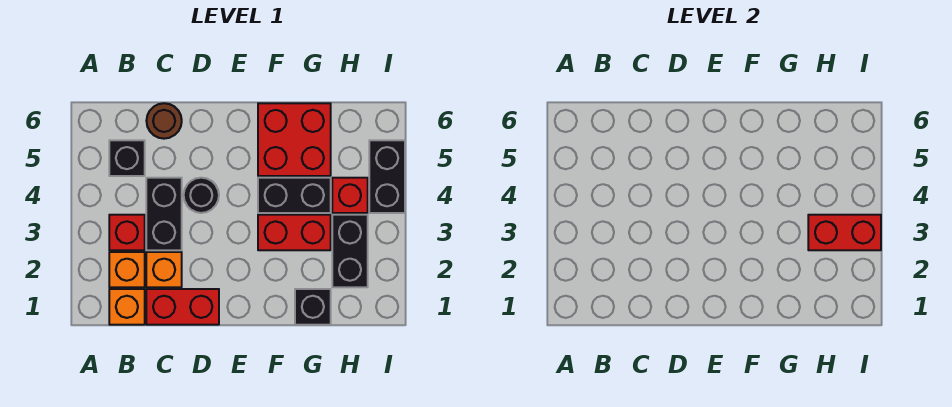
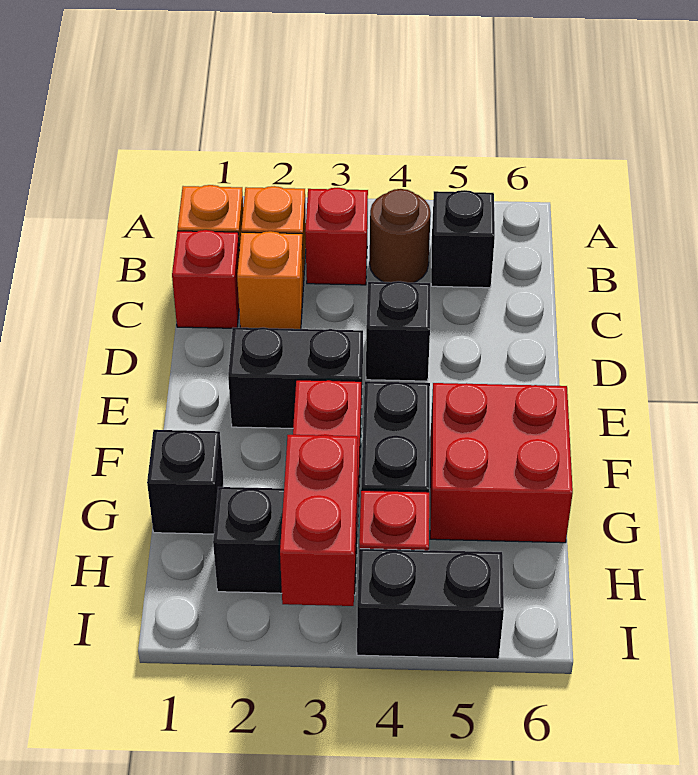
red 1x2 brick [146,289,219,325] -> red 1x1 brick [172,230,239,328]
black 1x2 brick [146,178,182,250] -> black 1x2 brick moved to [228,327,363,428]
brown 1x1 round brick [146,103,182,139] -> brown 1x1 round brick moved to [370,189,431,283]
black 1x1 round brick [184,178,219,213] -> black 1x1 brick [366,281,430,381]

